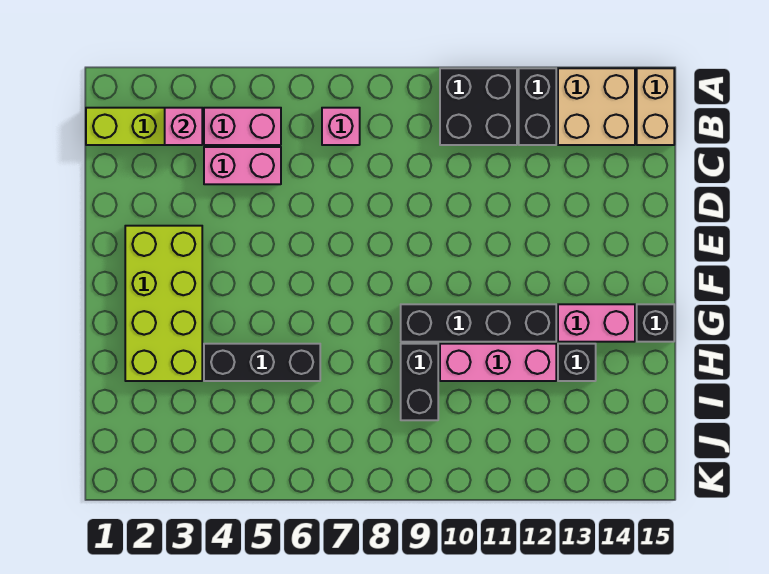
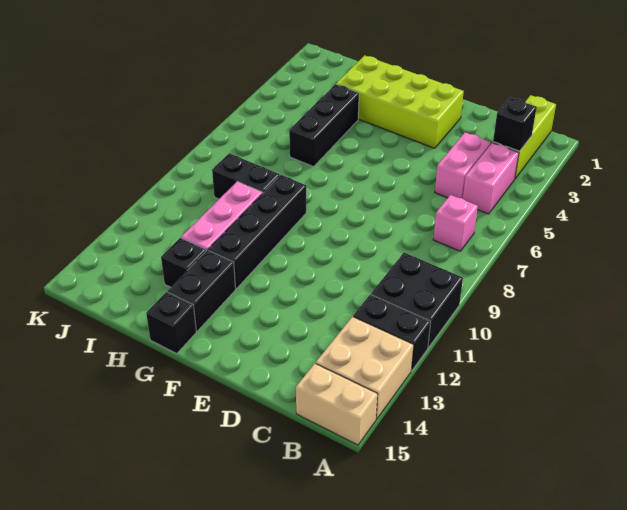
pink 1x1 brick [165,108,202,145] -> black 1x1 brick [493,97,537,151]
pink 1x2 brick [558,304,635,342] -> black 1x2 brick [168,250,236,331]

